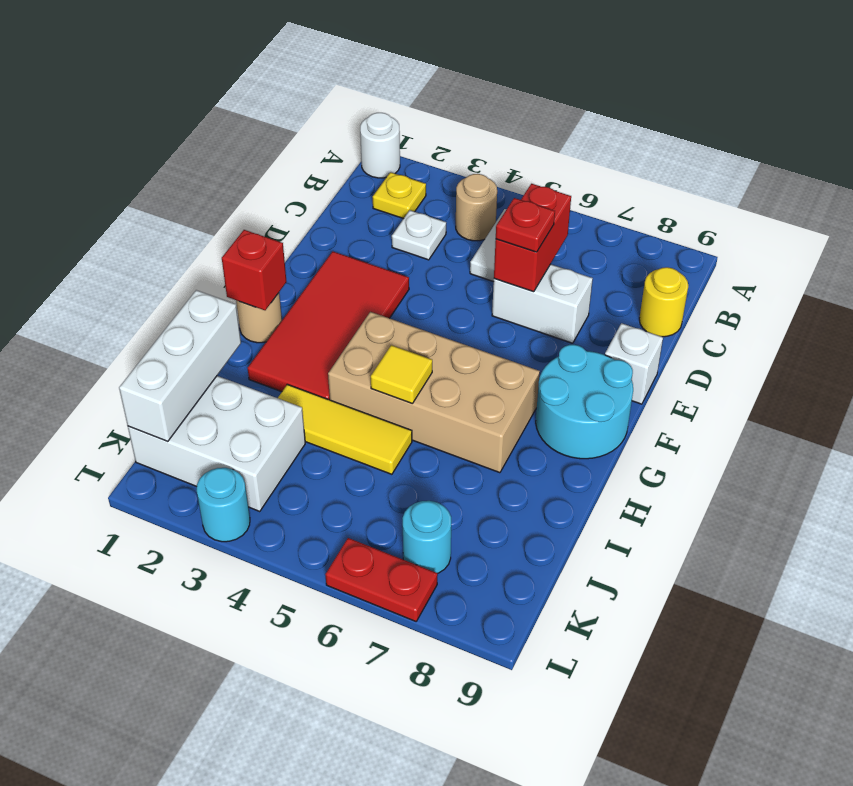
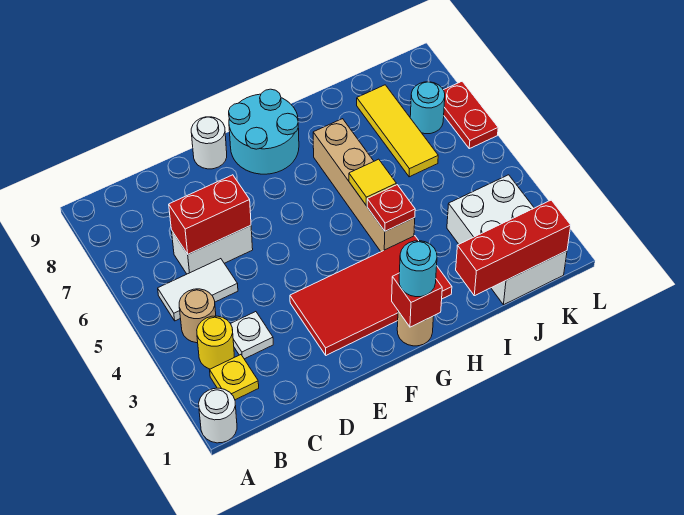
yellow 1x1 round brick [639,267,688,337] -> yellow 1x1 round brick moved to [197,316,234,369]
white 1x2 brick [492,264,593,343] -> white 1x2 brick turned to [171,226,253,274]
red 1x1 plate [496,198,555,252] -> red 1x1 plate moved to [367,185,415,231]
white 1x1 brick [605,323,663,404] -> white 1x1 round brick [191,117,227,169]
tan 2x4 brick [328,312,540,473] -> tan 1x4 brick [313,119,415,252]
white 1x3 brick [119,290,241,442] -> red 1x3 brick [456,200,571,296]
yellow 1x3 tile [278,384,412,474] -> yellow 1x3 tile moved to [357,85,438,177]
cyan 1x1 round brick [197,468,250,542] -> cyan 1x1 round brick moved to [399,241,437,297]

